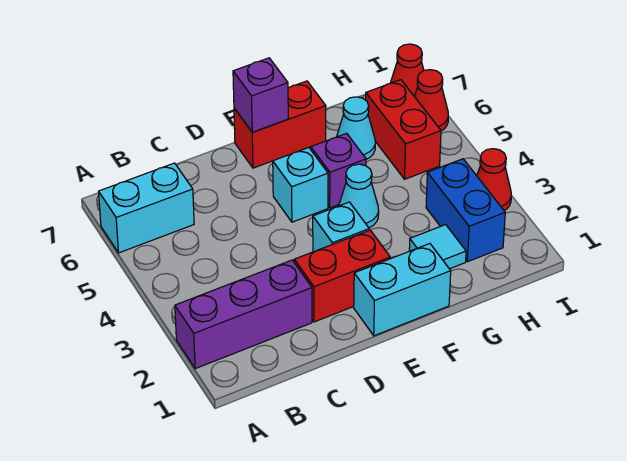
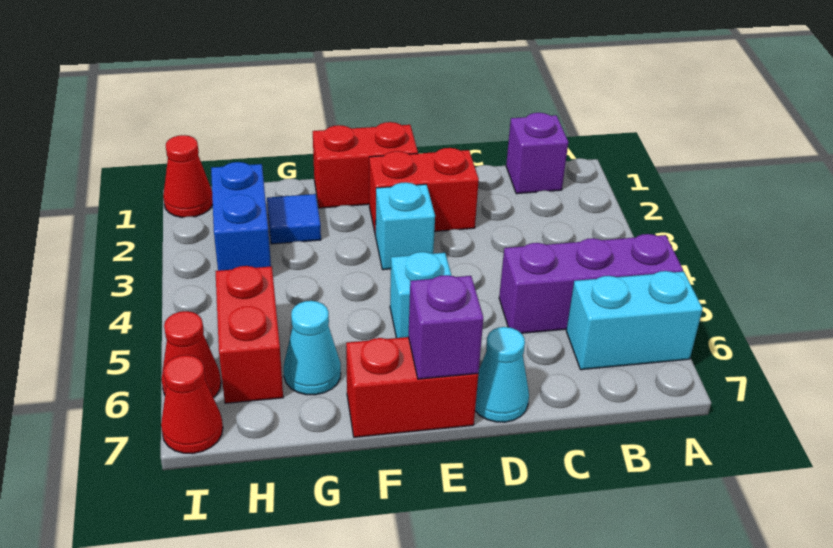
purple 1x3 brick [175,260,312,369] -> purple 1x3 brick moved to [499,234,683,333]
cyan 1x2 brick [354,244,451,336] -> red 1x2 brick [313,122,418,208]
cyan 1x1 cone [339,164,379,228] -> cyan 1x1 cone moved to [475,327,529,422]
purple 1x1 brick [311,133,366,208] -> purple 1x1 brick moved to [506,113,568,194]
cyan 1x1 tile [409,225,466,269] -> blue 1x1 tile [267,194,321,244]
red 1x1 cone [477,149,511,211] -> red 1x1 cone moved to [163,135,213,217]

